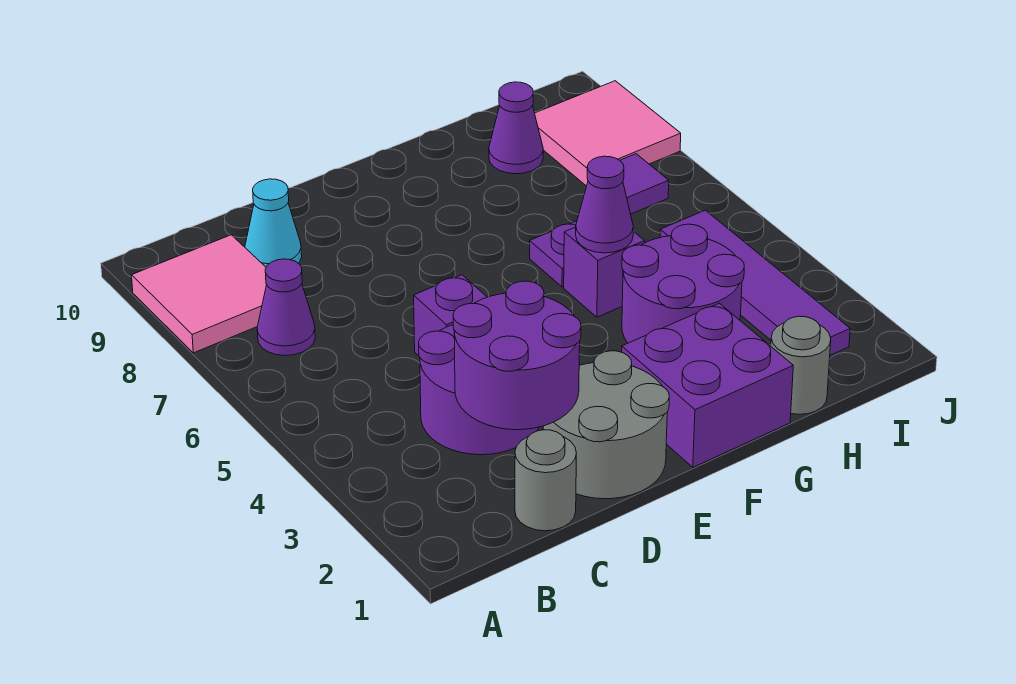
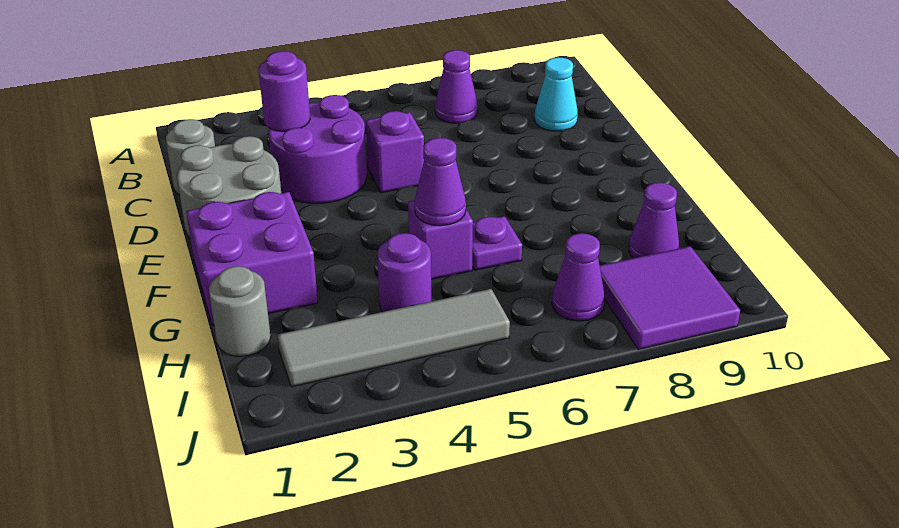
pink 2x2 tile [132,235,267,353] -> none
purple 2x2 round brick [453,281,581,430] -> purple 1x1 round brick [258,51,310,132]
purple 2x2 round brick [622,224,744,343] -> purple 1x1 round brick [377,233,431,312]
purple 1x4 tile [660,210,850,355] -> grey 1x4 tile [277,289,510,387]
purple 1x1 tile [620,154,669,214] -> purple 1x1 cone [552,233,605,321]
pink 2x2 tile [535,81,681,186] -> purple 2x2 tile [600,246,740,349]

